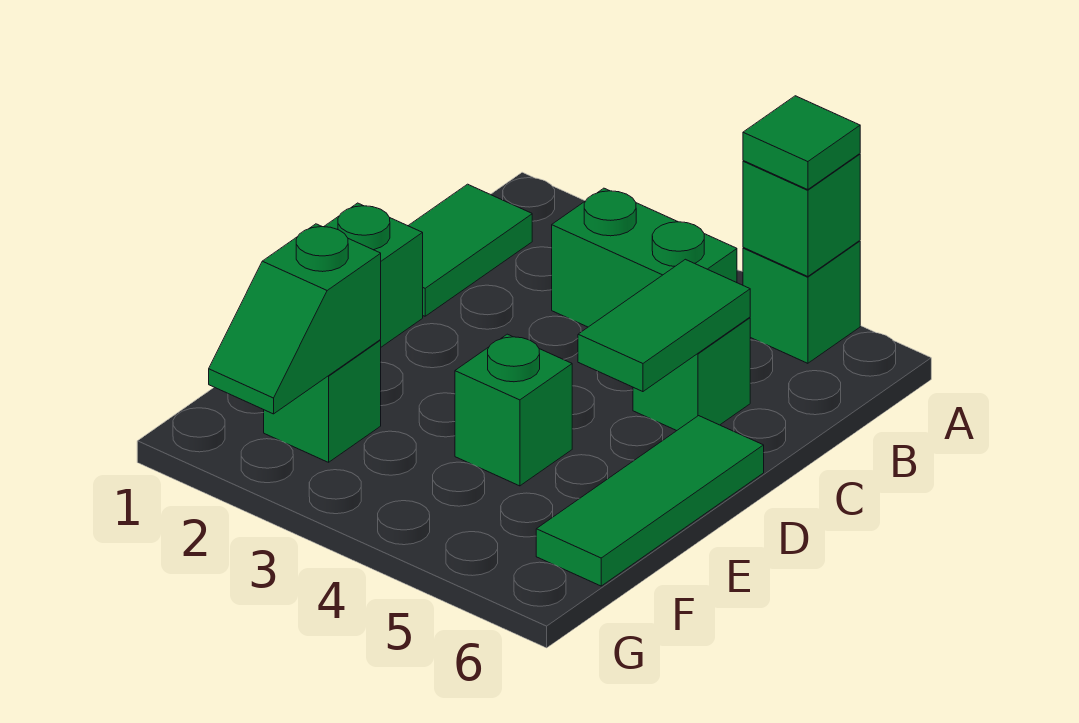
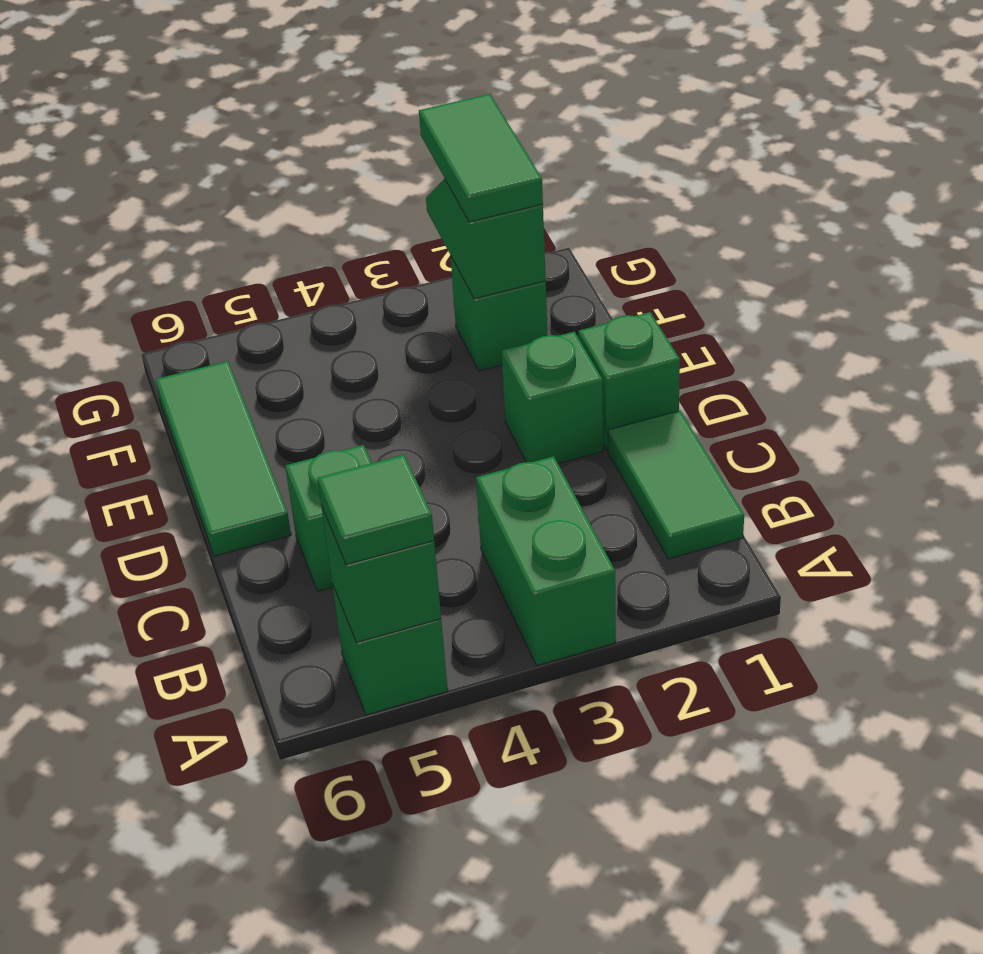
green 1x2 brick [552,188,737,327] -> green 1x2 brick turned to [476,456,616,666]
green 1x2 tile [578,259,750,392] -> green 1x2 tile moved to [419,94,543,222]
green 1x1 brick [455,334,572,486] -> green 1x1 brick moved to [502,332,603,463]

